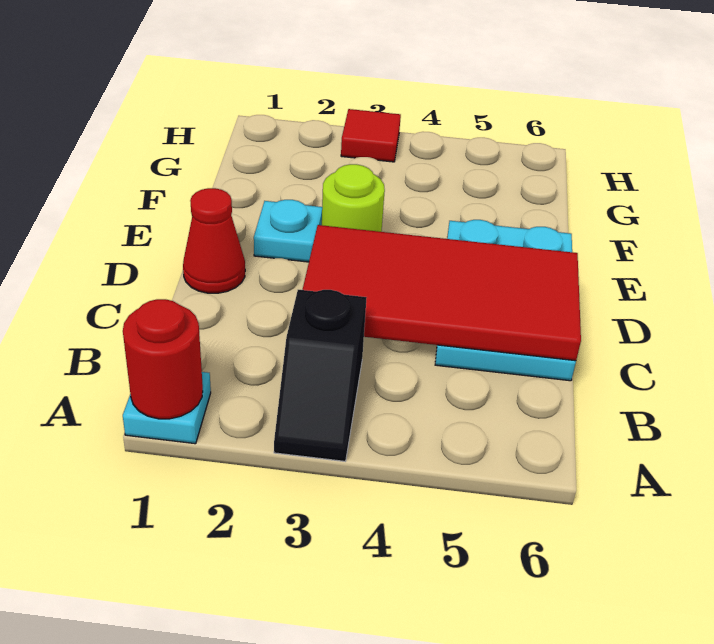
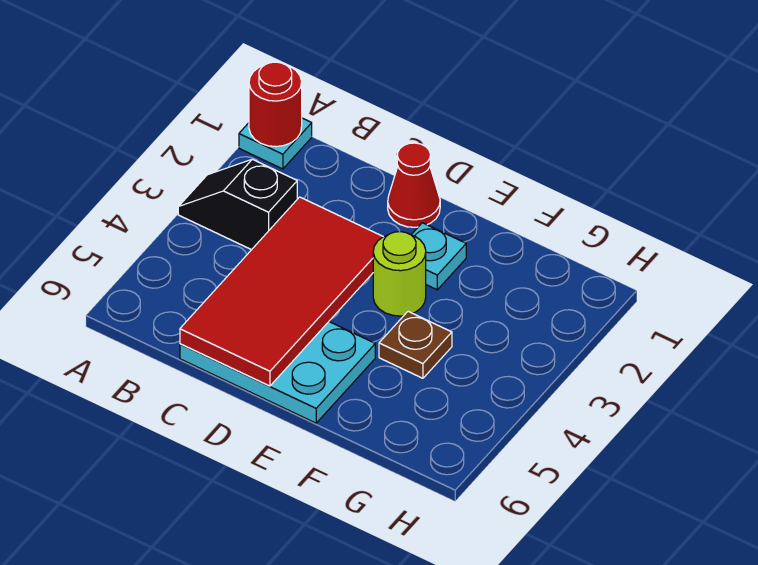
none -> brown 1x1 plate [379,311,452,378]
red 1x1 tile [341,109,401,162] -> none

